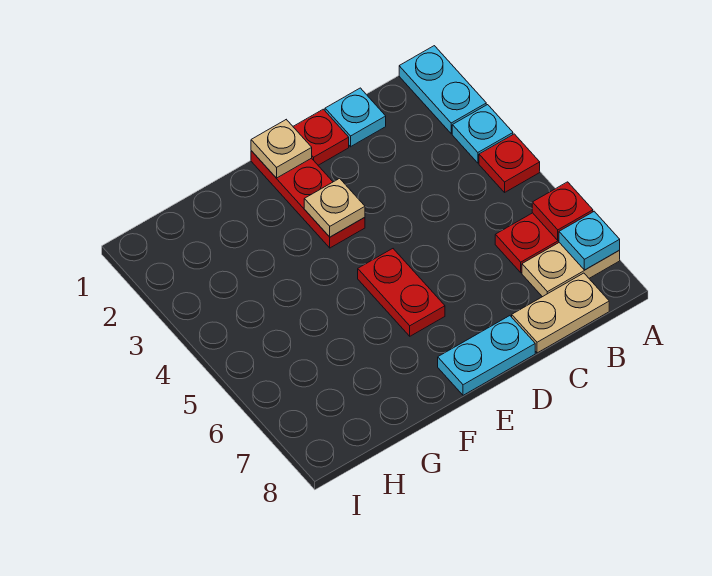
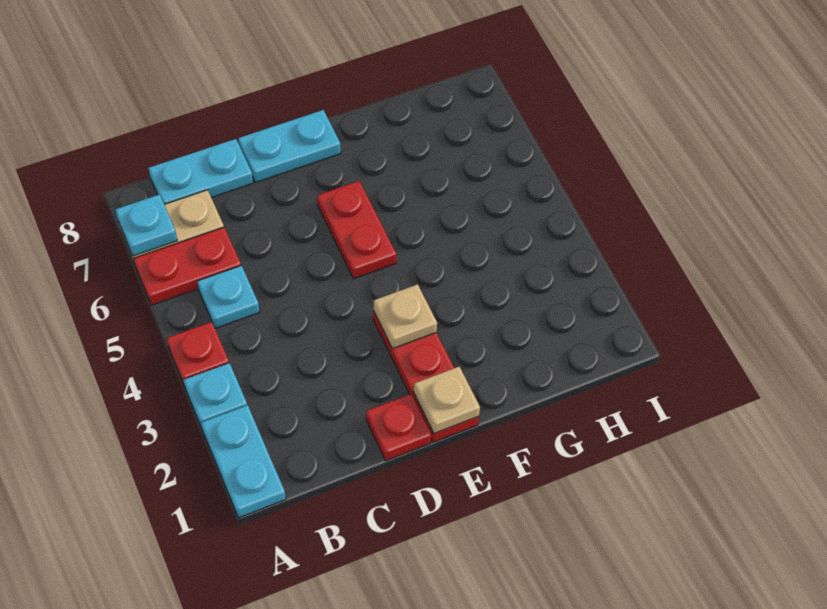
red 1x1 plate [532,182,593,240] -> none
tan 1x2 plate [512,273,609,353] -> cyan 1x2 plate [149,139,253,204]
cyan 1x1 plate [325,88,386,147] -> cyan 1x1 plate moved to [197,266,259,328]

